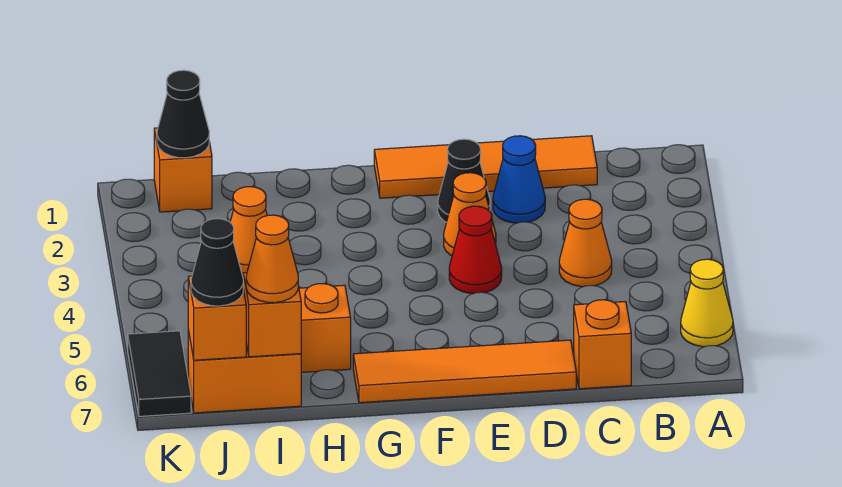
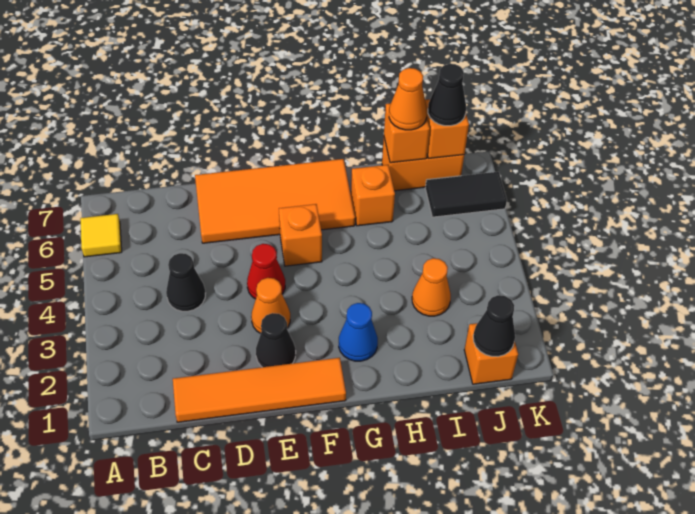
yellow 1x1 cone [681,259,733,347] -> yellow 1x1 tile [80,214,122,257]
orange 1x1 cone [559,199,612,287] -> black 1x1 cone [166,253,205,311]
orange 1x1 brick [574,300,631,389] -> orange 1x1 brick moved to [279,204,322,266]
blue 1x1 cone [493,136,545,223] -> blue 1x1 cone moved to [339,303,378,361]
orange 1x4 tile [353,340,576,403] -> orange 2x4 tile [195,159,355,243]
black 1x2 tile [128,331,191,416] -> black 1x2 tile turned to [425,172,507,217]

